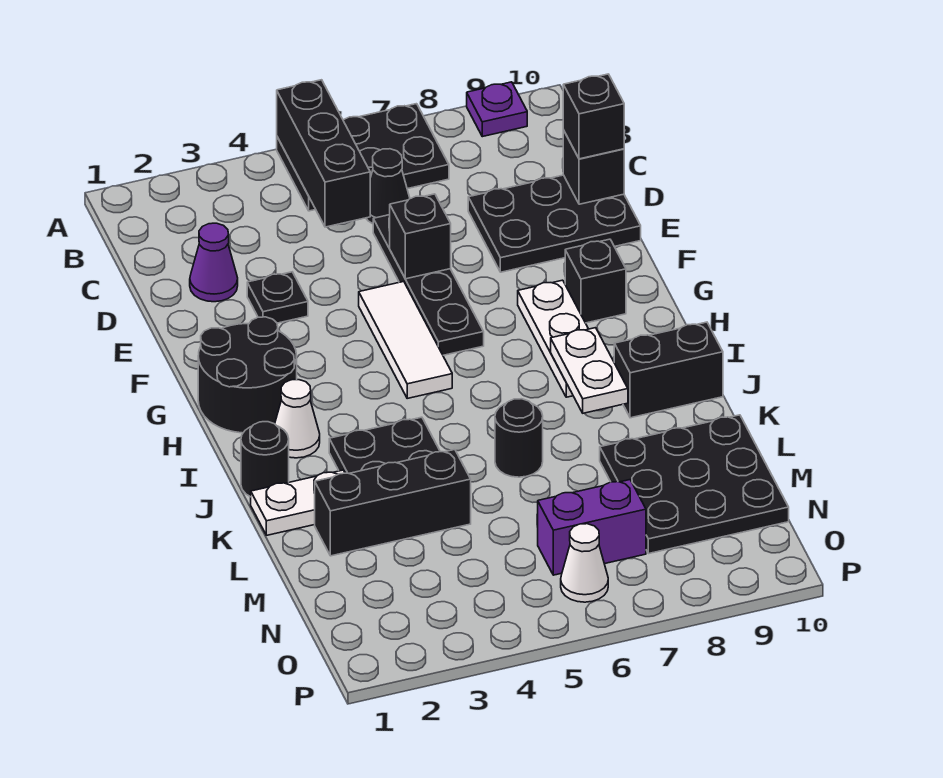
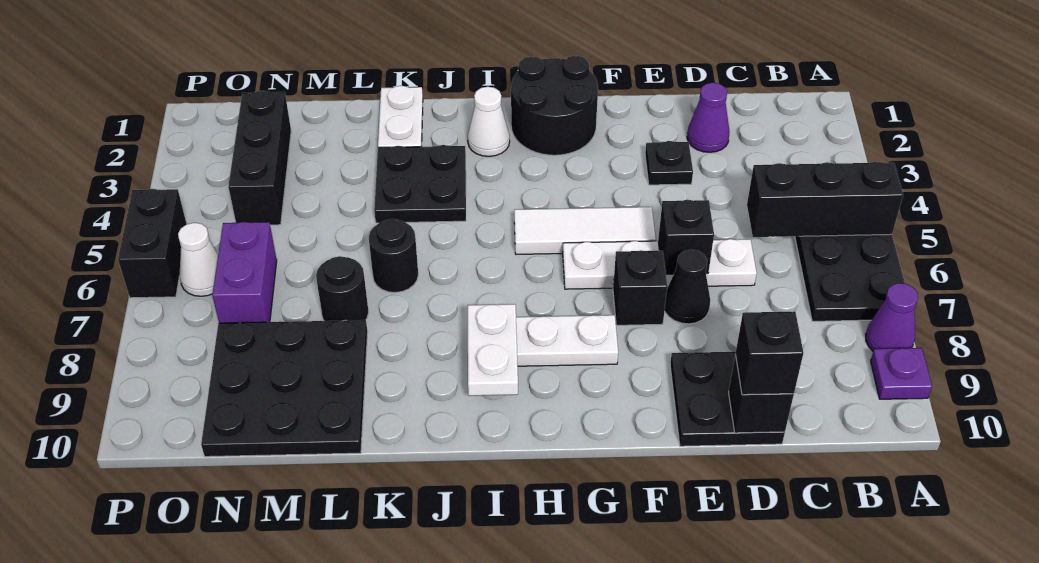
none -> purple 1x1 cone [866,283,918,351]
black 1x1 cone [366,149,410,224] -> black 1x1 cone moved to [665,249,710,324]
black 1x4 plate [373,215,484,355] -> white 1x4 plate [563,239,757,289]
black 2x3 plate [468,175,641,272] -> black 2x2 plate [670,352,785,446]
black 1x1 brick [565,239,626,323] -> black 1x1 brick moved to [613,250,668,325]
white 1x2 plate [551,328,628,413] -> white 1x2 plate turned to [468,304,518,396]
black 1x1 round brick [241,422,289,497] -> black 1x1 round brick moved to [316,256,369,321]
black 1x2 brick [614,322,723,418] -> black 1x2 brick moved to [118,189,186,298]
black 1x3 brick [315,450,471,556] -> black 1x3 brick moved to [228,91,291,225]

